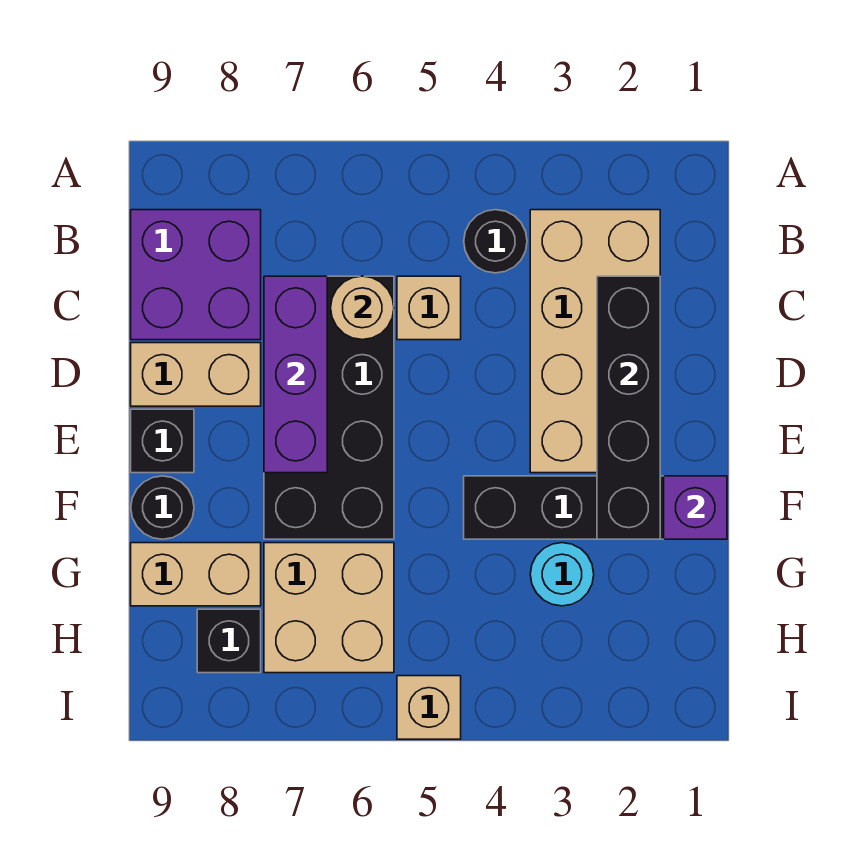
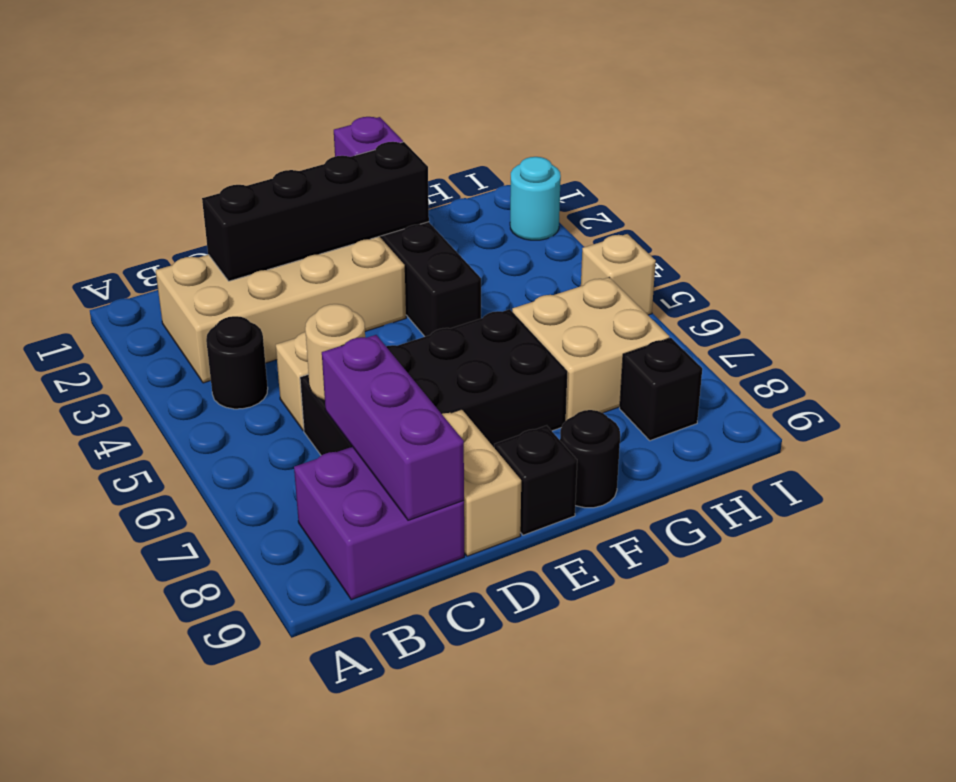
purple 1x3 brick [264,276,327,473] -> purple 1x3 brick turned to [322,335,464,520]
cyan 1x1 round brick [530,543,594,606] -> cyan 1x1 round brick moved to [510,157,561,240]
tan 1x2 brick [131,543,261,606] -> none

